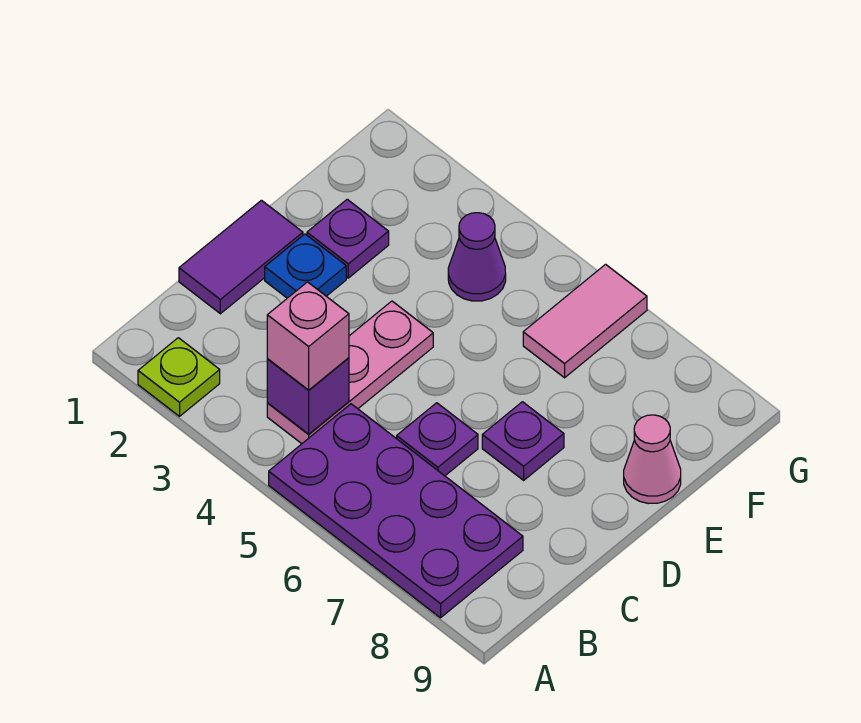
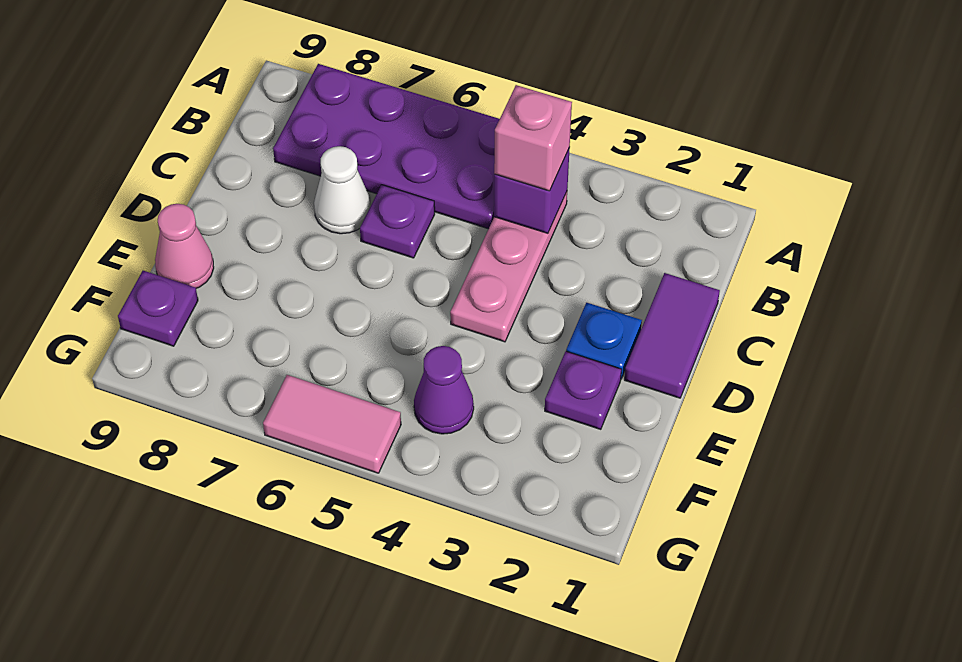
lime 1x1 plate [138,338,220,416] -> none
none -> white 1x1 cone [314,146,371,234]
purple 1x1 plate [482,402,564,480] -> purple 1x1 plate moved to [118,271,198,346]
pink 1x2 tile [523,264,647,378] -> pink 1x2 tile turned to [263,375,401,473]

